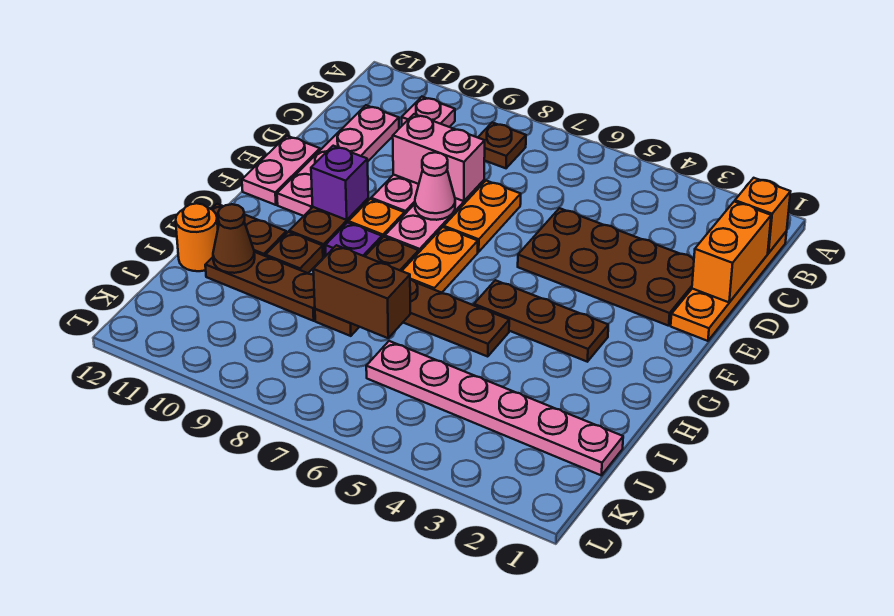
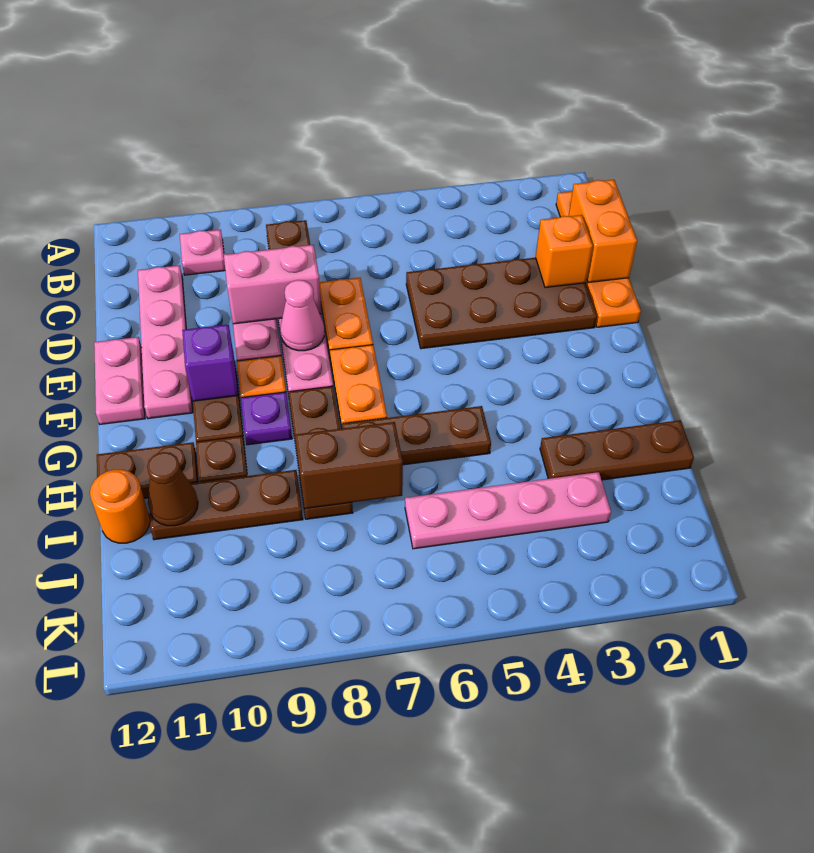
orange 1x1 brick [735,178,791,253] -> orange 1x1 brick moved to [536,215,593,288]
brown 1x3 plate [474,280,608,362] -> brown 1x3 plate moved to [540,420,694,480]
pink 1x6 plate [366,341,623,475] -> pink 1x4 plate [405,472,611,549]

